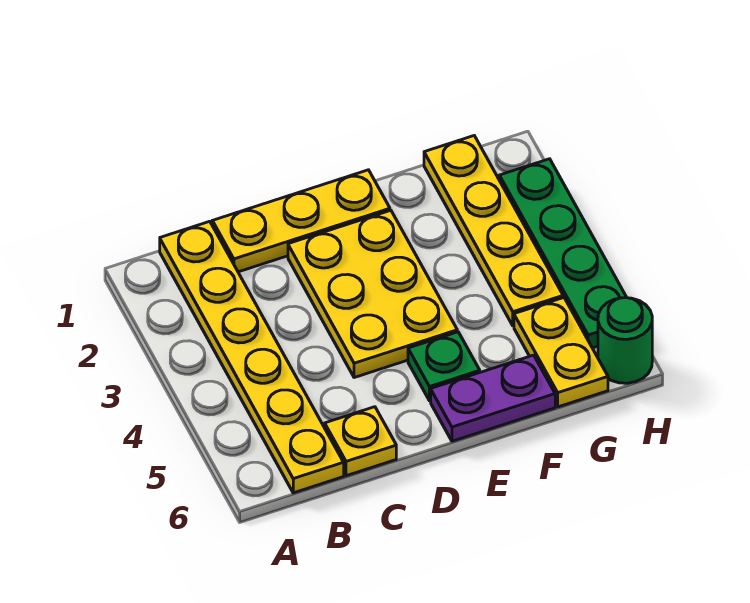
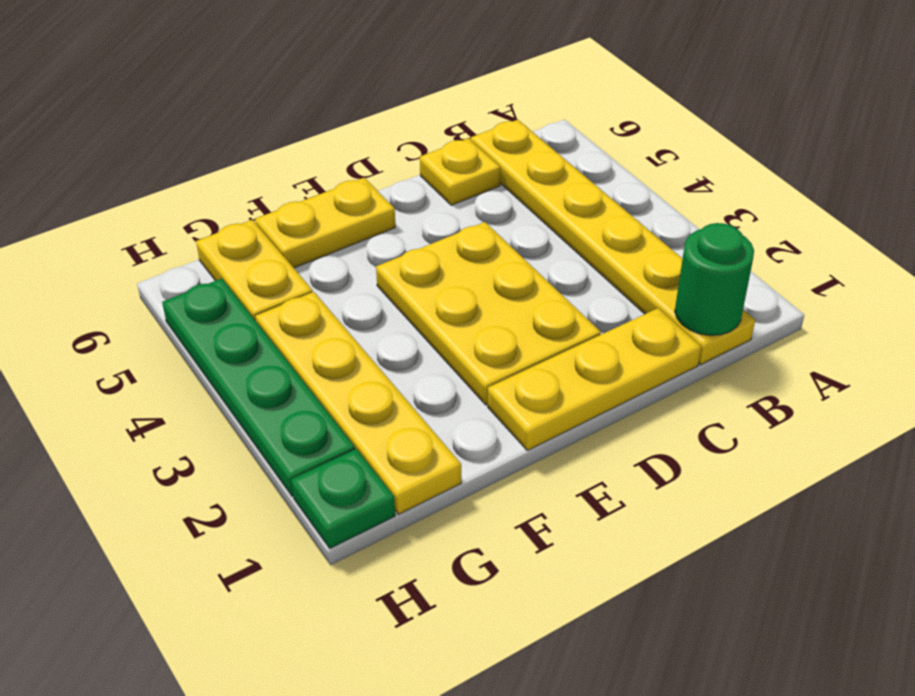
green 1x1 plate [408,332,480,401] -> green 1x1 plate moved to [291,449,395,548]
purple 1x2 plate [431,355,555,441] -> yellow 1x2 plate [255,178,395,268]
green 1x1 round brick [598,298,652,383] -> green 1x1 round brick moved to [675,223,754,335]

